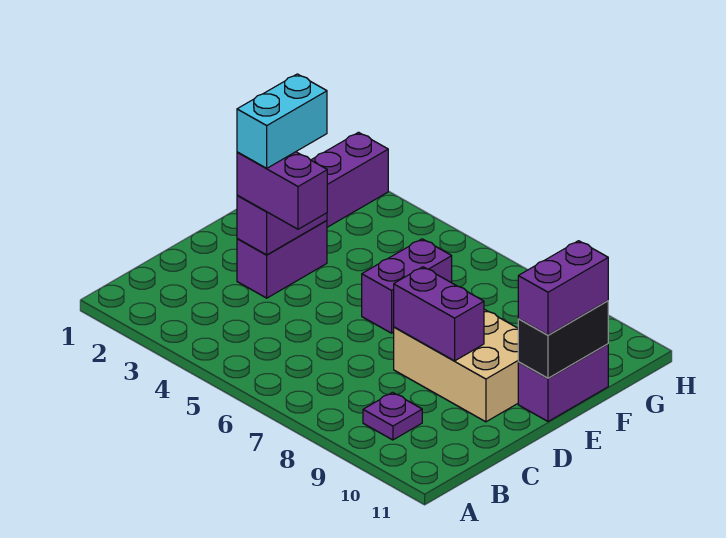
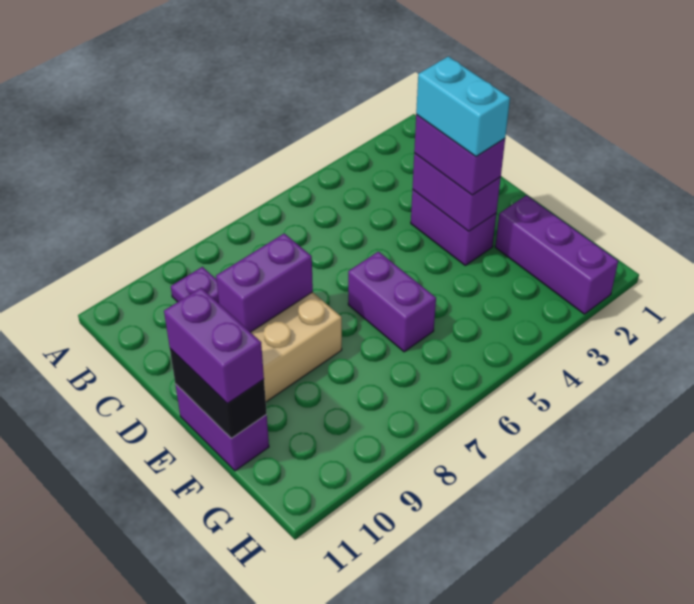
purple 1x2 brick [237,152,327,229] -> purple 1x2 brick turned to [414,115,505,195]

